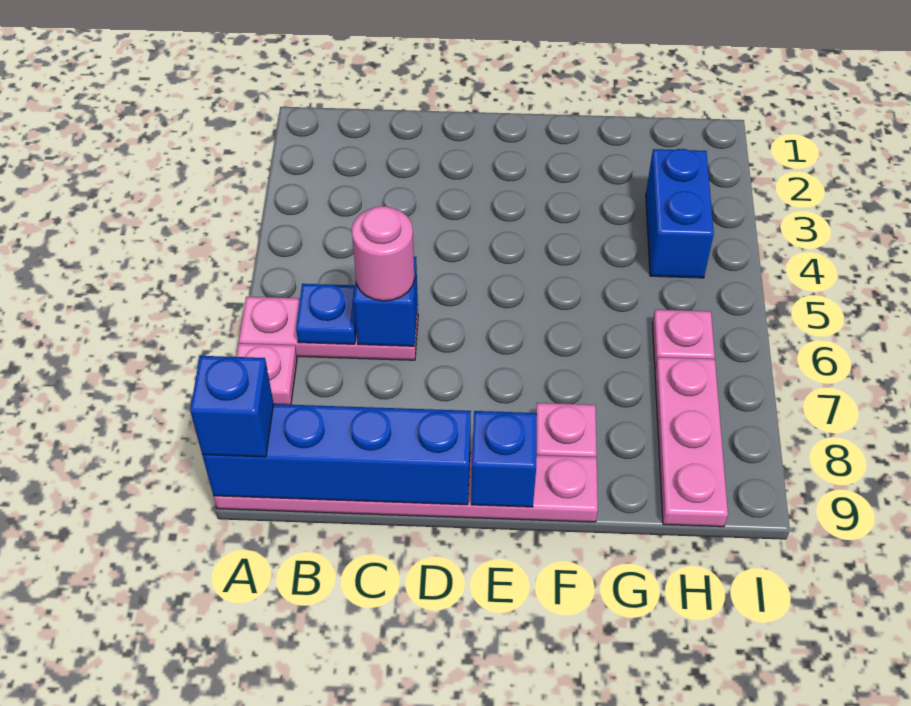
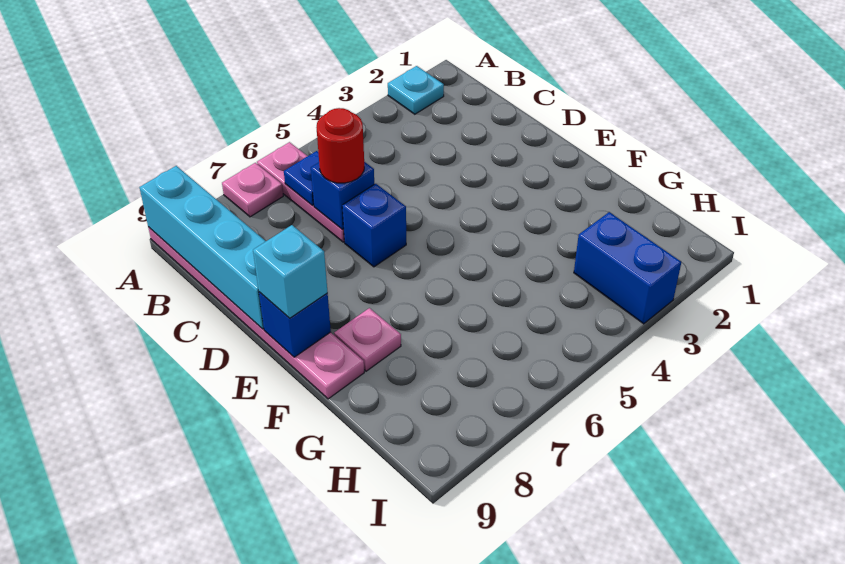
none -> cyan 1x1 plate [388,66,444,114]
blue 1x4 brick [202,404,471,505] -> cyan 1x4 brick [140,166,266,329]
blue 1x1 brick [190,356,274,457] -> blue 1x1 brick moved to [342,184,406,267]
pink 1x1 round brick [352,206,415,301] -> red 1x1 round brick [316,108,364,183]
none -> cyan 1x1 brick [253,225,328,318]
blue 1x2 brick [646,149,714,278] -> blue 1x2 brick turned to [574,212,681,324]
pink 1x1 plate [652,310,715,367] -> none
pink 1x3 plate [655,357,728,527] -> none

